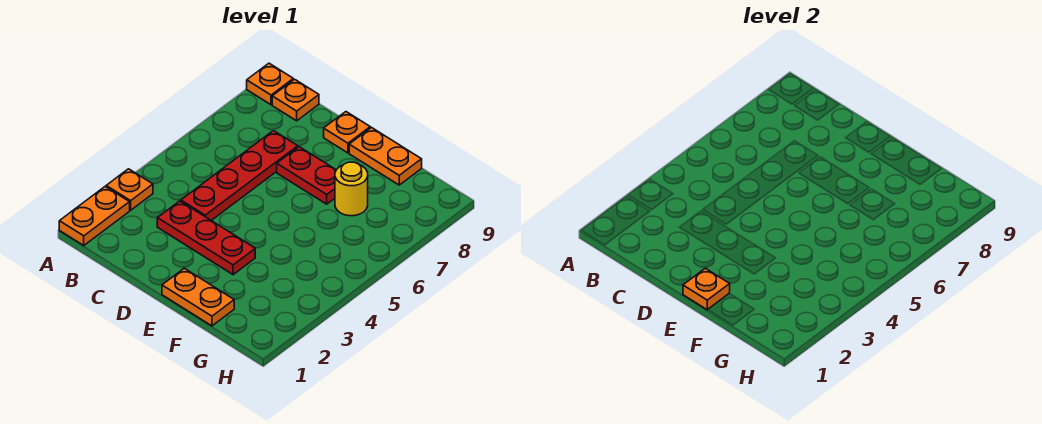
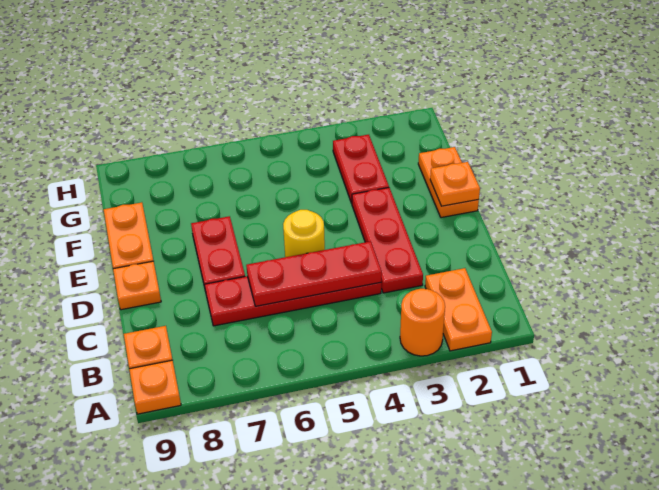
orange 1x2 plate [59,187,130,245] -> orange 1x2 plate turned to [425,268,492,351]
orange 1x1 plate [106,169,153,210] -> orange 1x1 round brick [400,289,445,356]
none -> red 1x3 plate [246,241,382,306]
none -> red 1x2 plate [333,135,389,203]
yellow 1x1 round brick [335,162,368,216] -> yellow 1x1 round brick moved to [283,210,325,257]

